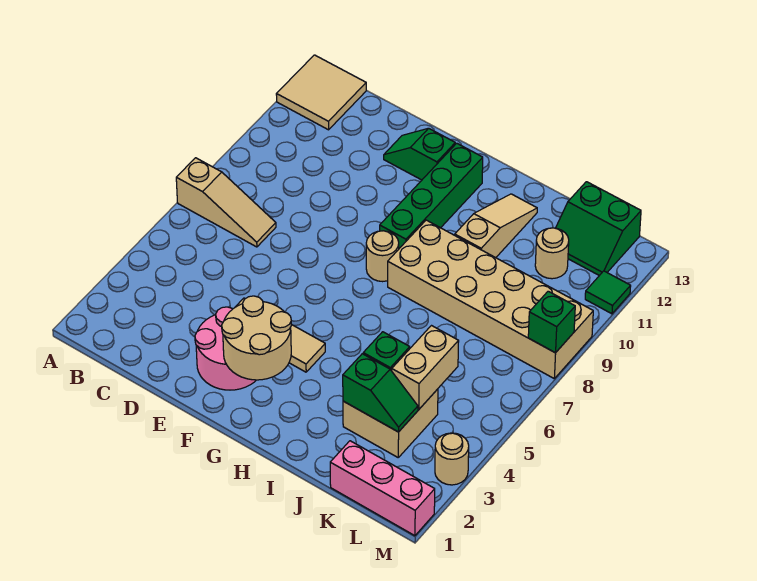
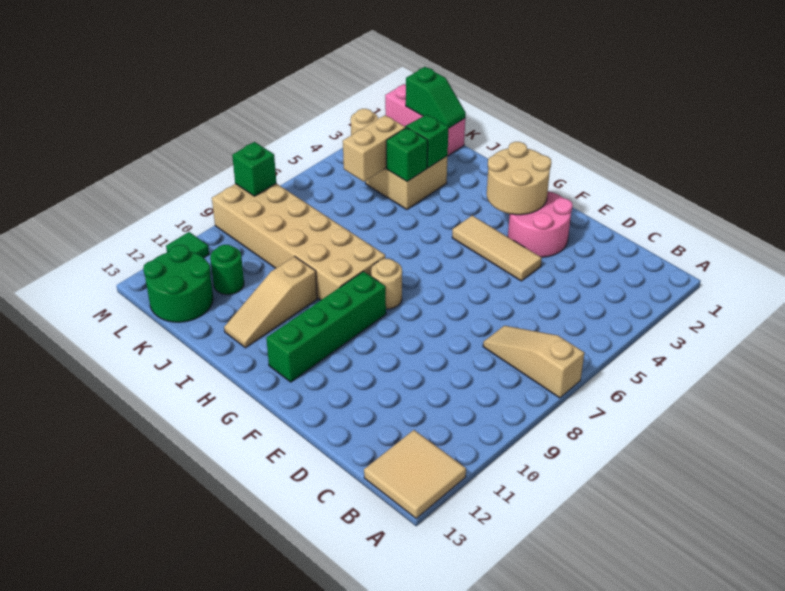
green 1x2 slope [384,128,455,180] -> green 1x2 slope moved to [406,67,466,128]
tan 1x1 round brick [535,228,569,279] -> green 1x1 round brick [210,245,244,295]
green 2x2 slope [556,182,641,276] -> green 2x2 round brick [143,245,213,322]

